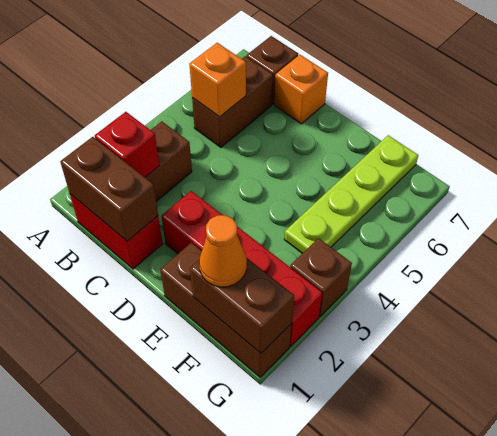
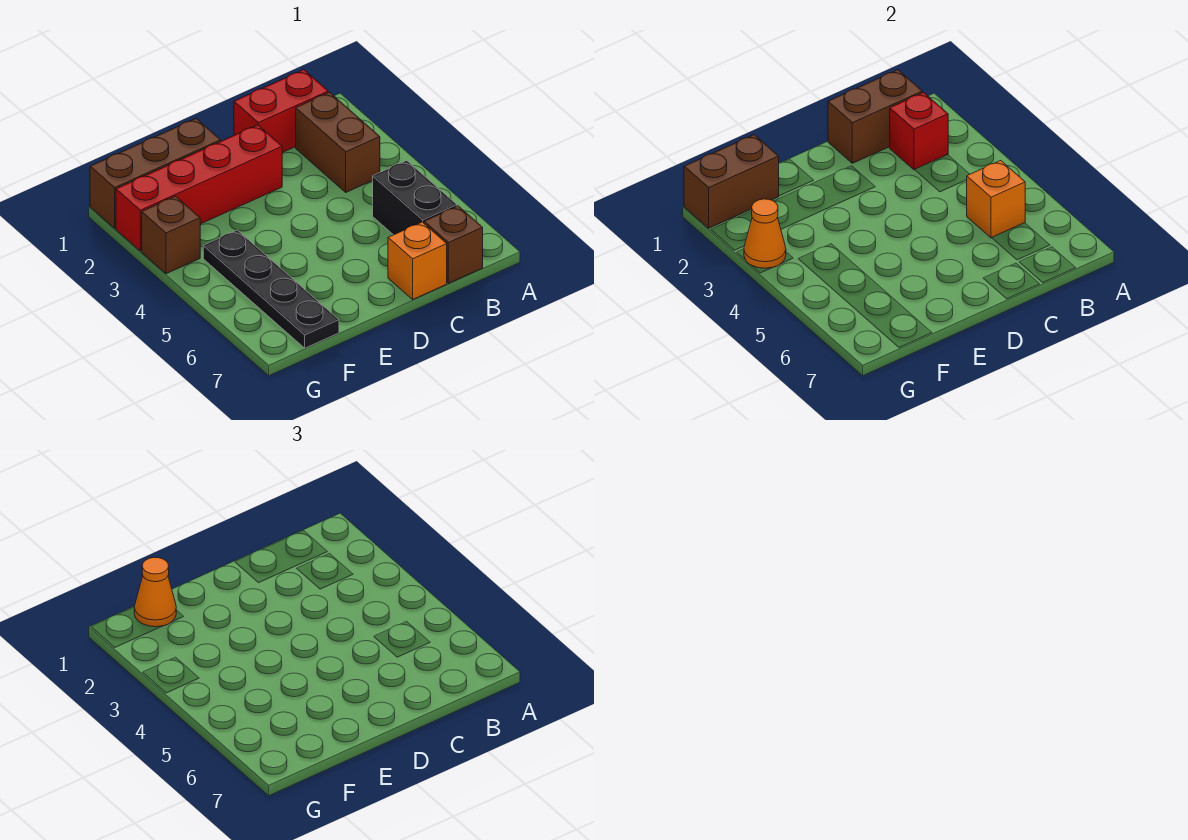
brown 1x2 brick [192,56,273,147] -> black 1x2 brick [373,161,457,235]
lime 1x4 plate [284,135,418,253] -> black 1x4 plate [203,230,339,348]
none -> orange 1x1 cone [744,199,786,268]

